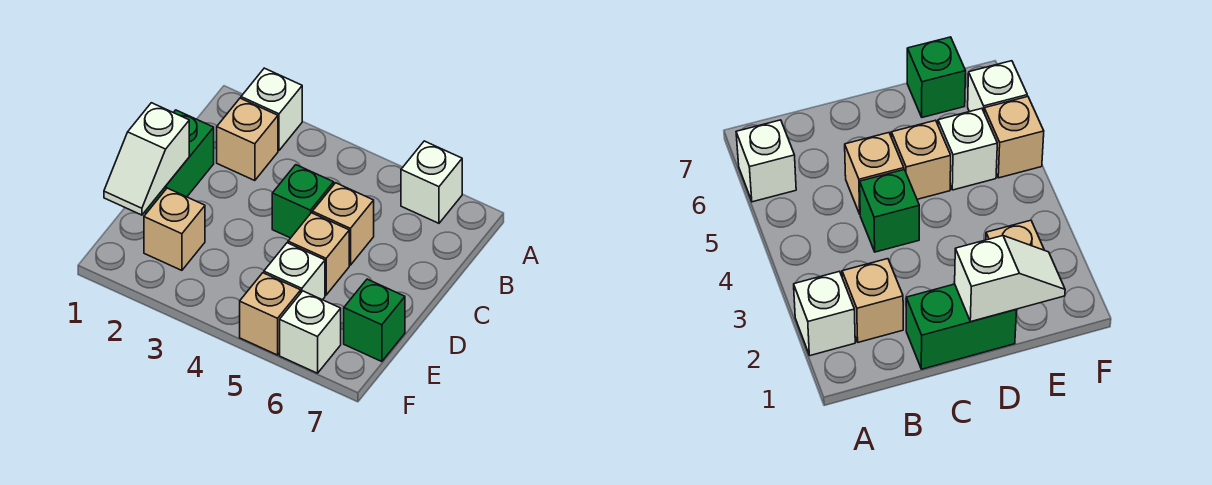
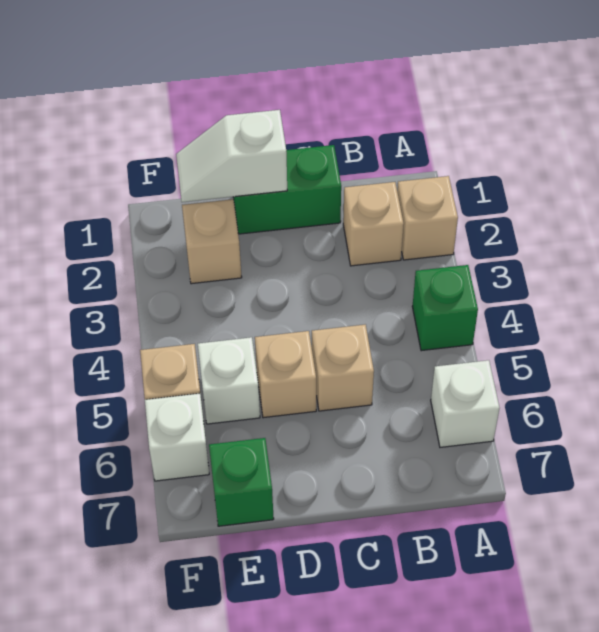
white 1x1 brick [241,68,302,150] -> tan 1x1 brick [397,176,458,260]
green 1x1 brick [272,165,334,238] -> green 1x1 brick moved to [412,265,478,351]

